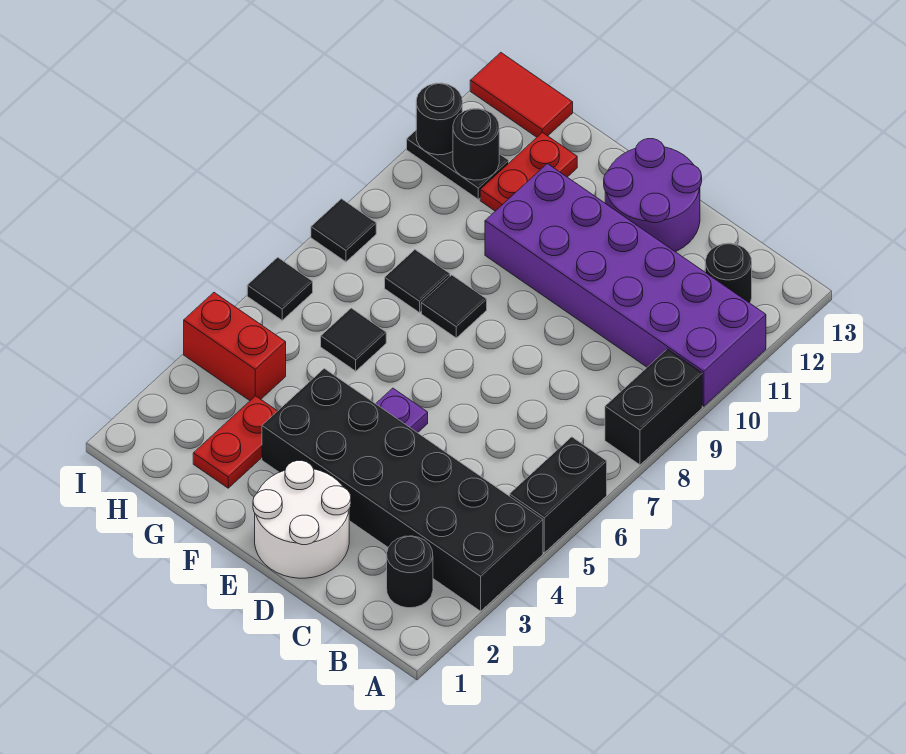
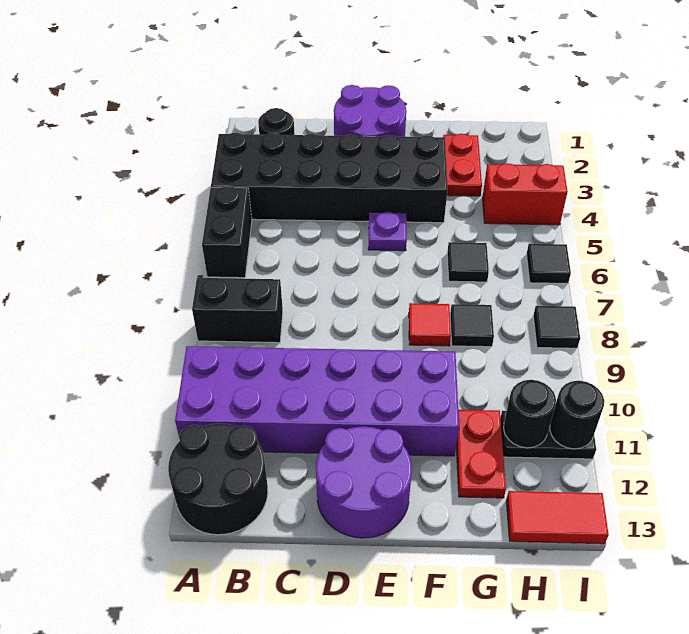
black 1x2 brick [605,349,702,465] -> black 1x2 brick turned to [192,278,283,343]
black 1x1 round brick [705,243,752,303] -> black 2x2 round brick [168,424,268,535]
white 2x2 round brick [253,461,351,578] -> purple 2x2 round brick [334,85,406,137]
black 1x1 tile [421,275,487,338] -> red 1x1 tile [409,303,451,346]

